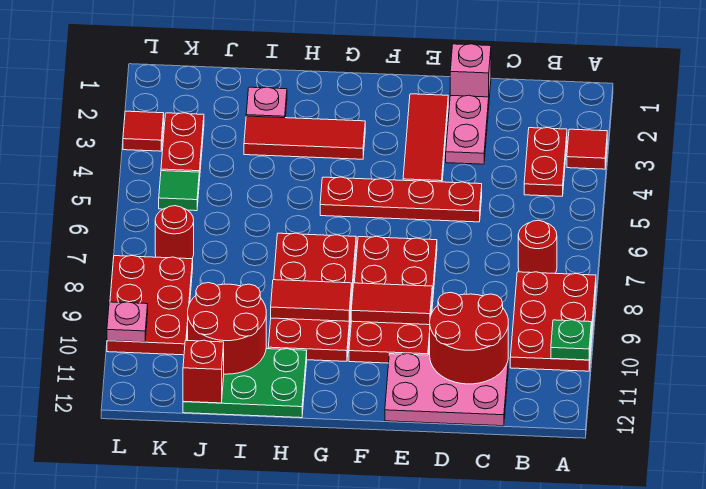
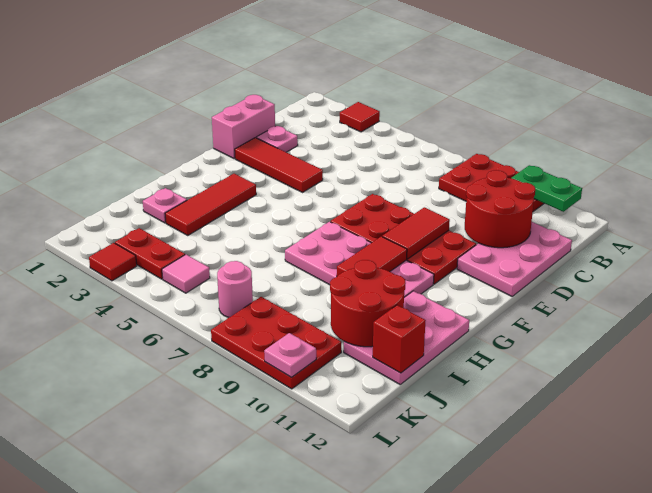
green 1x1 plate [551,320,591,360] -> green 1x2 plate [511,165,582,212]
red 1x2 plate [524,128,567,196] -> none
red 1x1 round brick [518,220,557,274] -> none
pink 1x1 brick [450,44,491,98] -> pink 1x2 brick [212,95,275,159]
pink 1x2 plate [446,95,489,164] -> pink 1x1 plate [256,126,298,152]
red 1x4 plate [320,177,482,222] -> none
red 2x4 plate [268,233,356,361] -> pink 2x4 plate [285,222,434,297]
green 2x3 plate [183,349,307,418] -> pink 2x3 plate [344,291,469,384]
green 1x1 tile [159,171,199,211] -> pink 1x1 tile [162,255,210,293]
red 1x1 round brick [155,206,194,259] -> pink 1x1 round brick [217,261,253,318]

